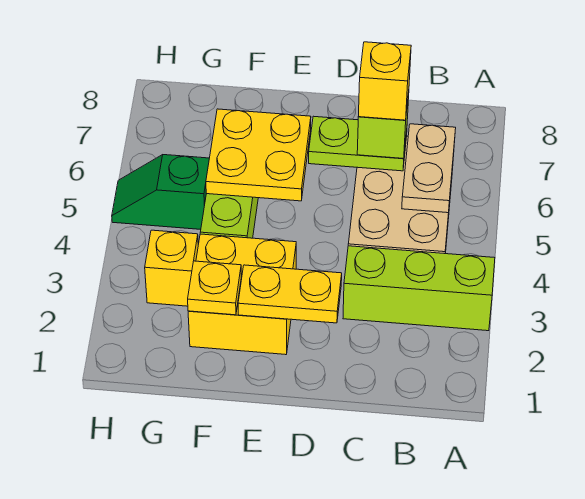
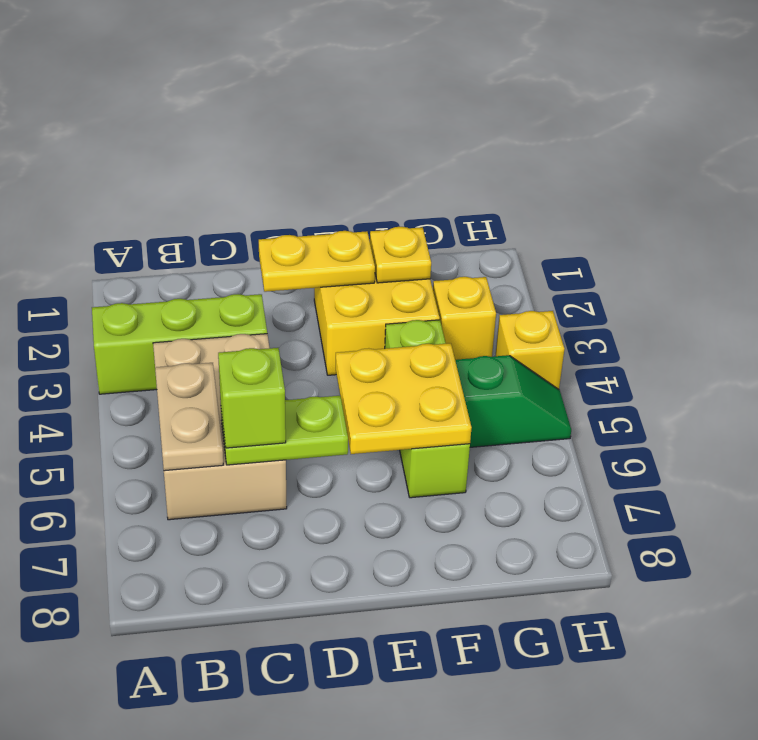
yellow 1x1 brick [358,42,411,120] -> yellow 1x1 brick moved to [495,311,564,389]

